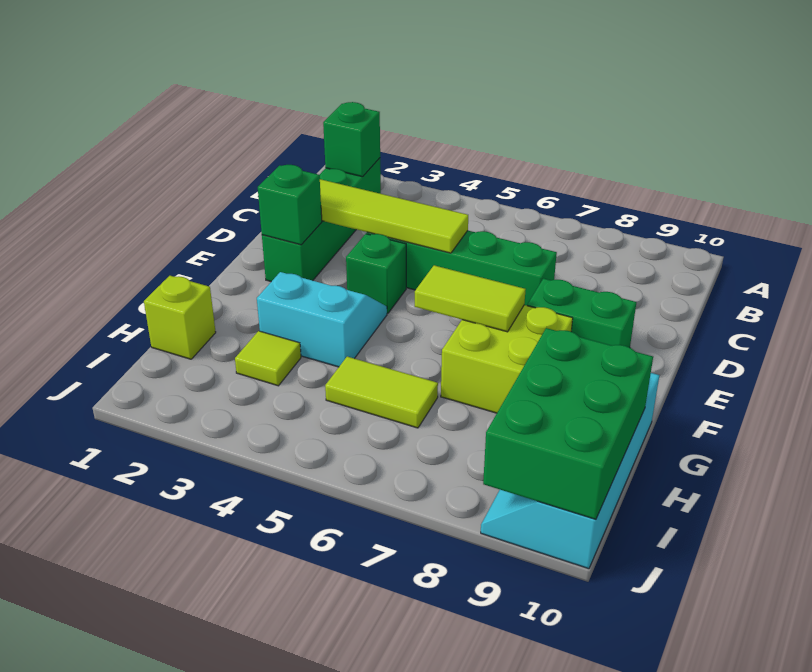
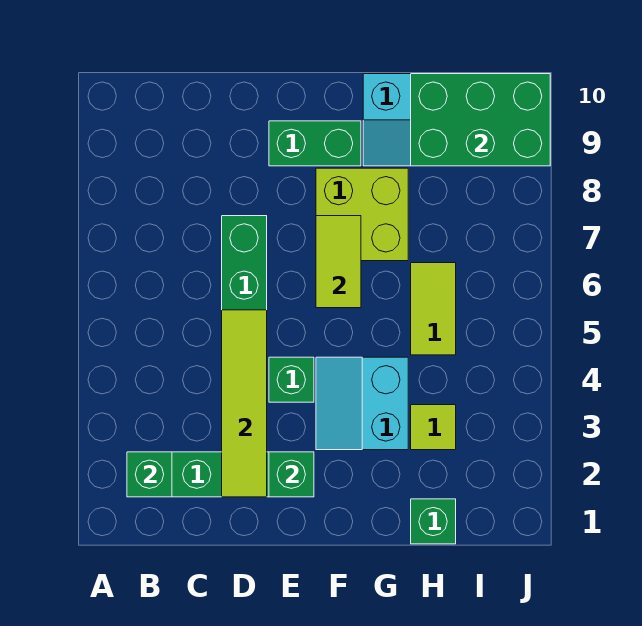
green 1x2 brick [527,279,636,348] -> green 1x2 brick turned to [269,121,361,166]
lime 1x1 brick [144,276,216,359] -> green 1x1 brick [411,499,456,544]

